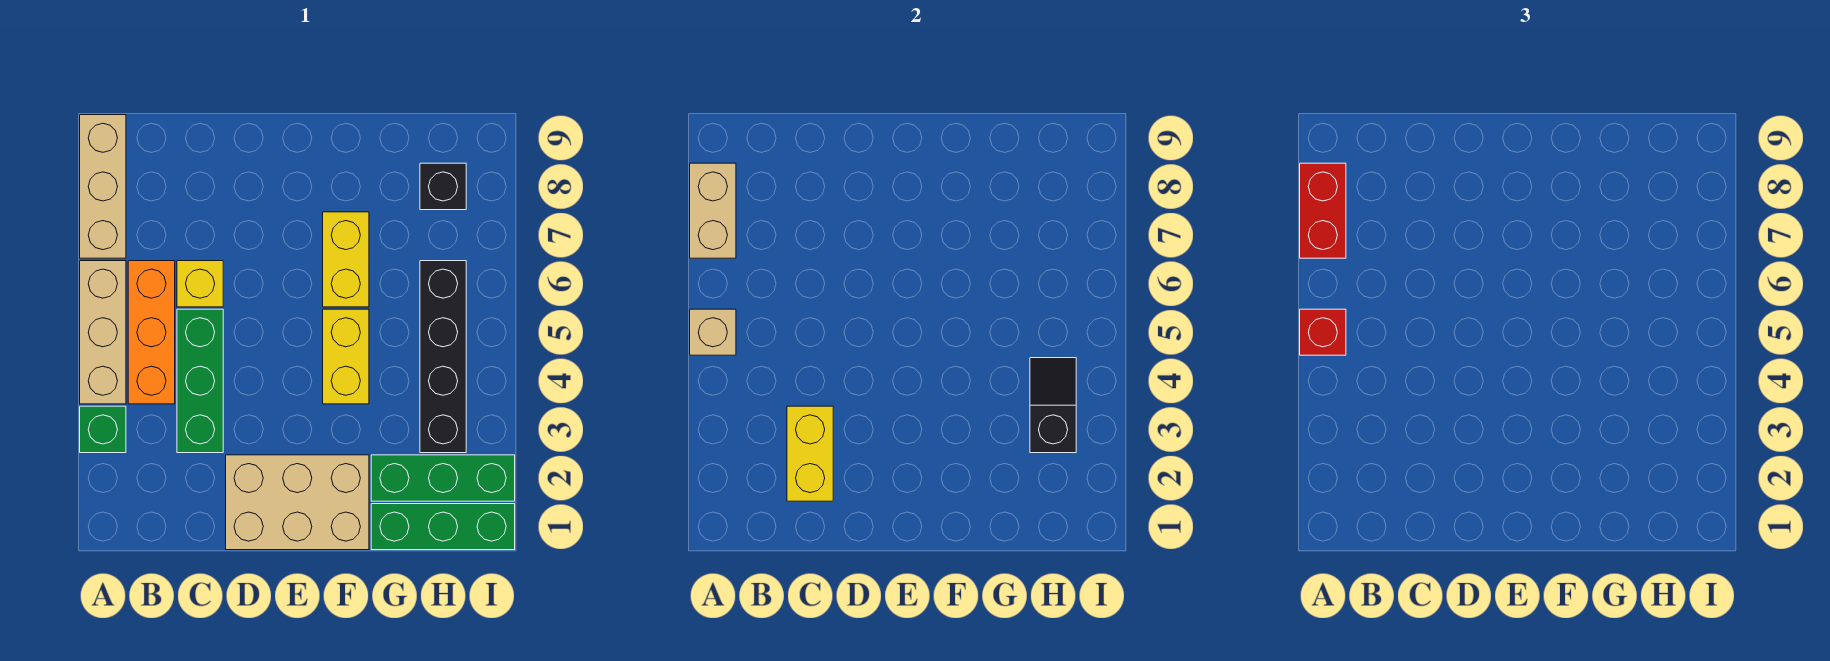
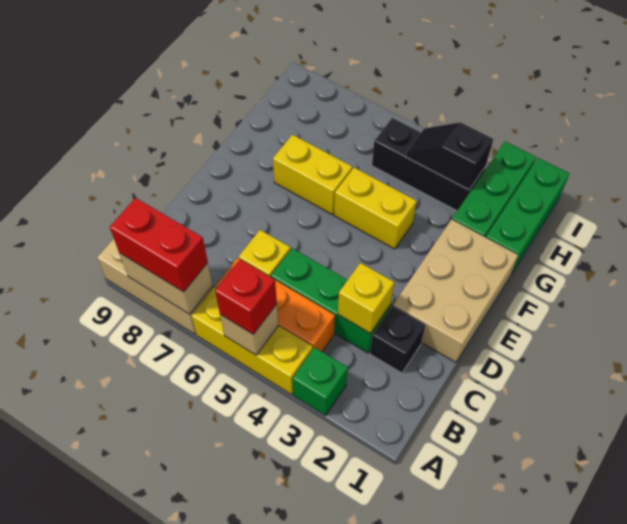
tan 1x3 brick [80,261,126,404] -> yellow 1x3 brick [192,287,313,395]
yellow 1x2 brick [787,406,833,501] -> yellow 1x1 brick [338,263,394,333]
black 1x4 brick [420,261,466,453] -> black 1x3 brick [372,118,486,211]
black 1x1 brick [420,163,466,210] -> black 1x1 brick moved to [370,306,426,373]

